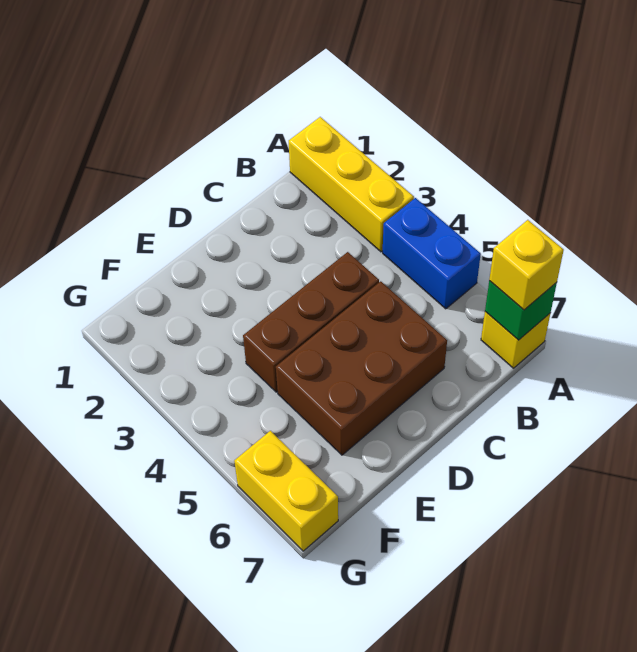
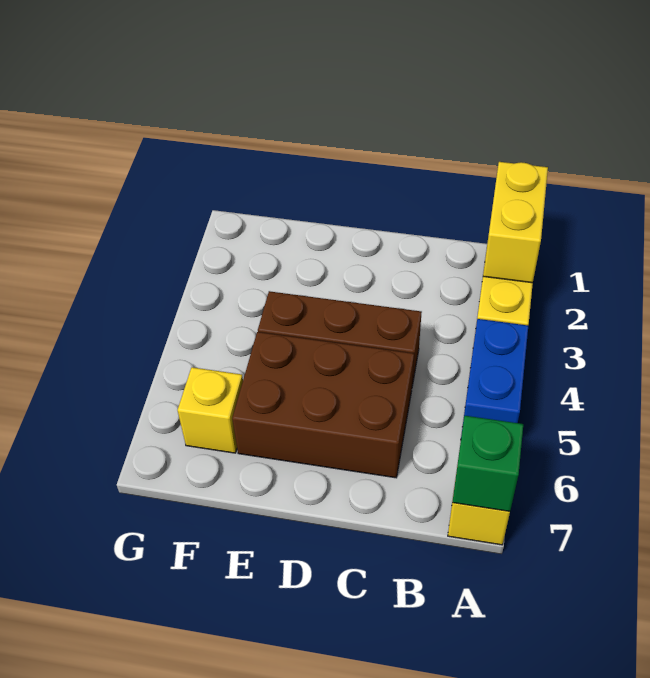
yellow 1x1 brick [489,220,564,310] -> yellow 1x1 brick moved to [178,367,243,453]
yellow 1x2 brick [234,431,338,551] -> yellow 1x2 brick moved to [483,162,548,283]

